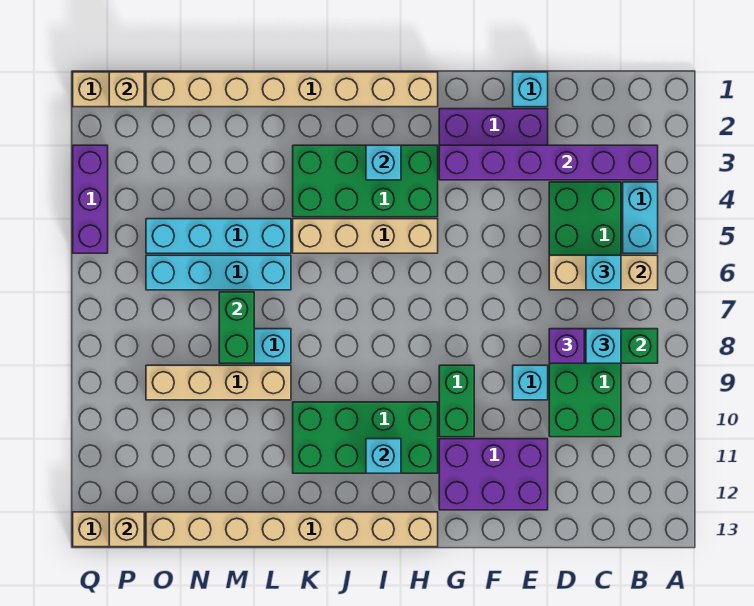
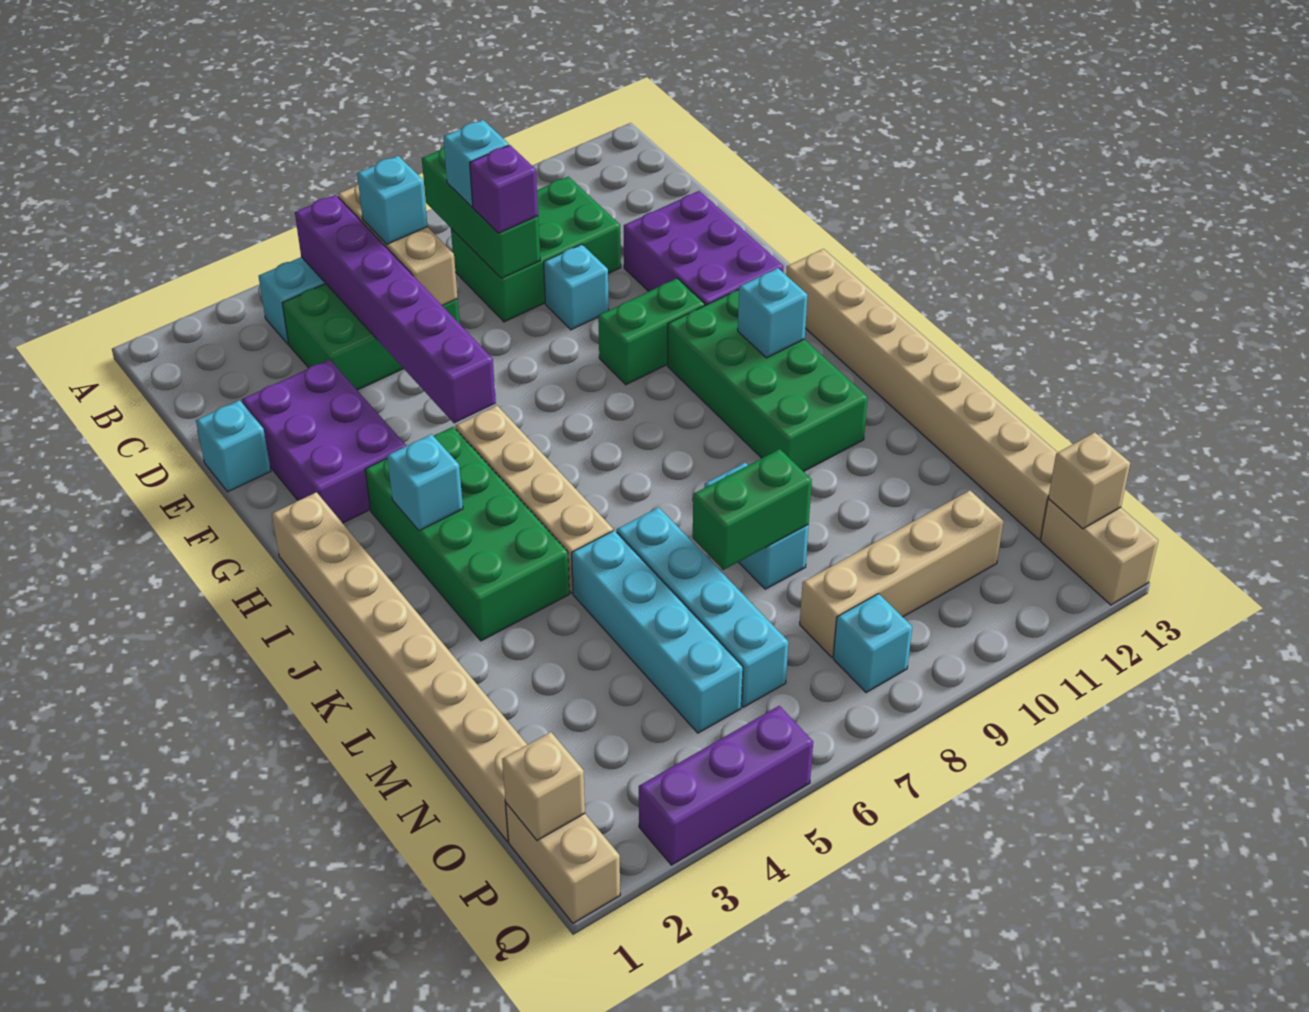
purple 1x6 brick [439,145,658,180] -> purple 1x6 brick moved to [295,195,496,423]
tan 1x4 brick [146,365,291,400] -> tan 1x4 brick turned to [800,491,1004,657]
none -> cyan 1x1 brick [833,594,912,693]

